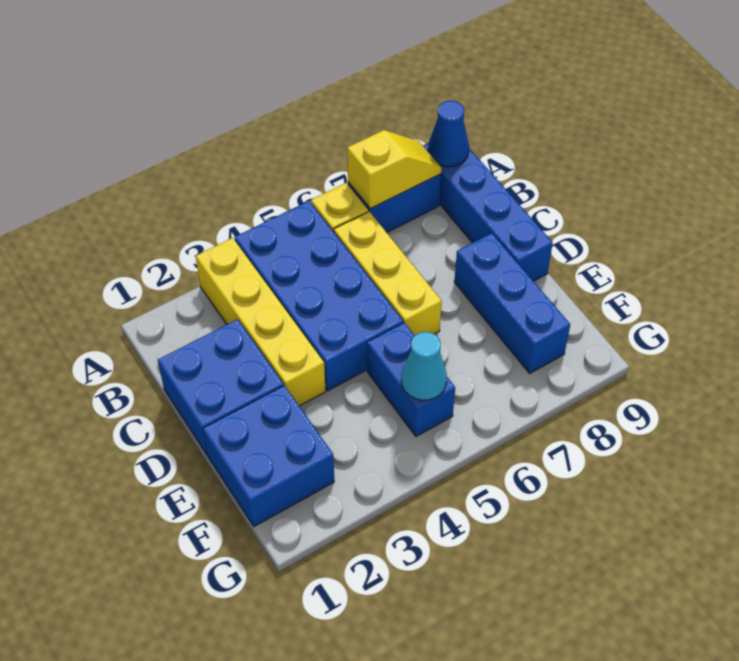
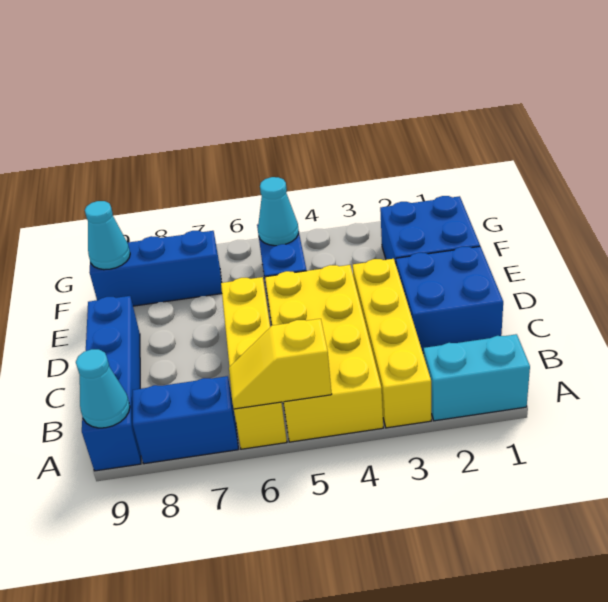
none -> cyan 1x2 brick [424,334,530,421]
blue 2x4 brick [235,201,403,391] -> yellow 2x4 brick [265,265,383,442]
yellow 1x2 slope [347,130,442,209] -> yellow 1x2 slope moved to [229,319,332,409]
blue 1x1 cone [428,101,469,167] -> cyan 1x1 cone [76,349,130,428]
blue 1x3 brick [454,233,570,373] -> blue 1x3 brick turned to [89,231,222,306]
none -> cyan 1x1 cone [85,201,130,270]

